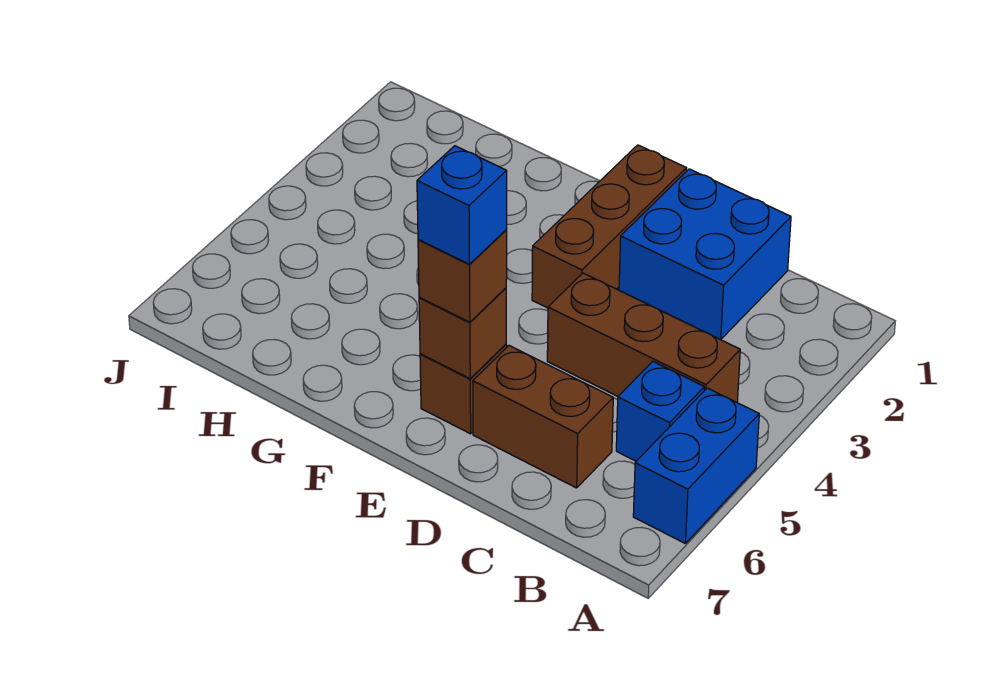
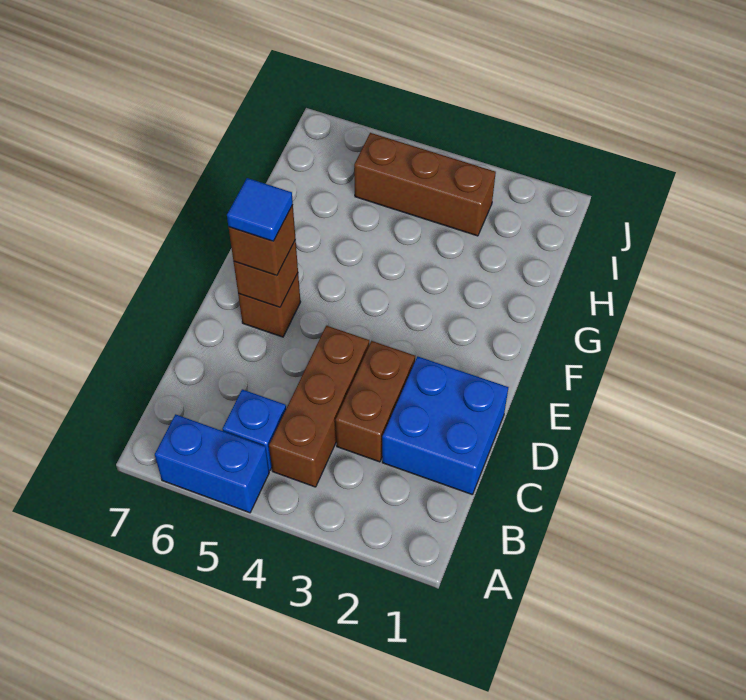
brown 1x2 brick [473,346,613,488] -> brown 1x2 brick moved to [335,341,415,462]
brown 1x3 brick [532,145,687,308] -> brown 1x3 brick moved to [354,133,496,236]
blue 1x1 brick [417,146,507,264] -> blue 1x1 tile [227,178,293,241]

